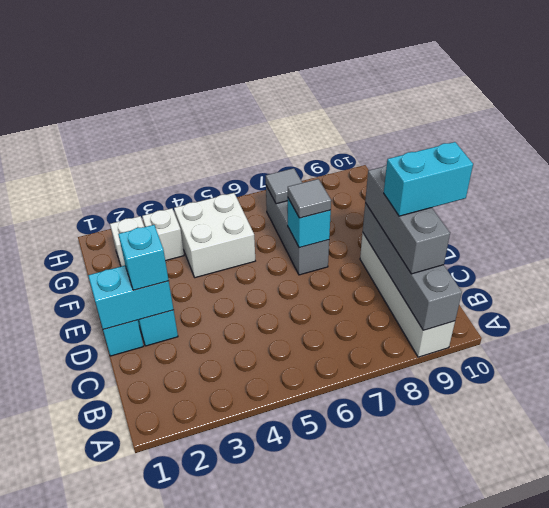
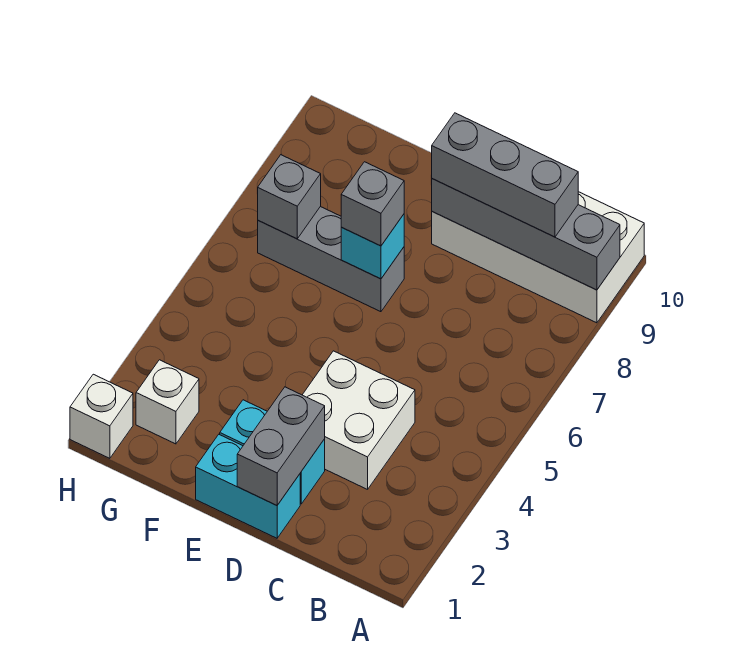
white 1x4 brick [360,233,455,357] -> white 2x4 brick [432,192,644,323]
cyan 1x2 brick [384,142,473,216] -> none
cyan 1x2 brick [88,266,174,330] -> grey 1x2 brick [237,387,325,505]
cyan 1x1 brick [118,225,169,290] -> none
grey 1x1 tile [288,179,331,218] -> grey 1x1 brick [341,162,404,246]
white 2x2 brick [174,193,255,278] -> white 2x2 brick moved to [303,351,415,489]
white 1x1 brick [142,208,184,261] -> white 1x1 brick moved to [70,374,133,458]
grey 1x1 tile [266,168,302,204] -> grey 1x1 brick [258,155,321,239]

